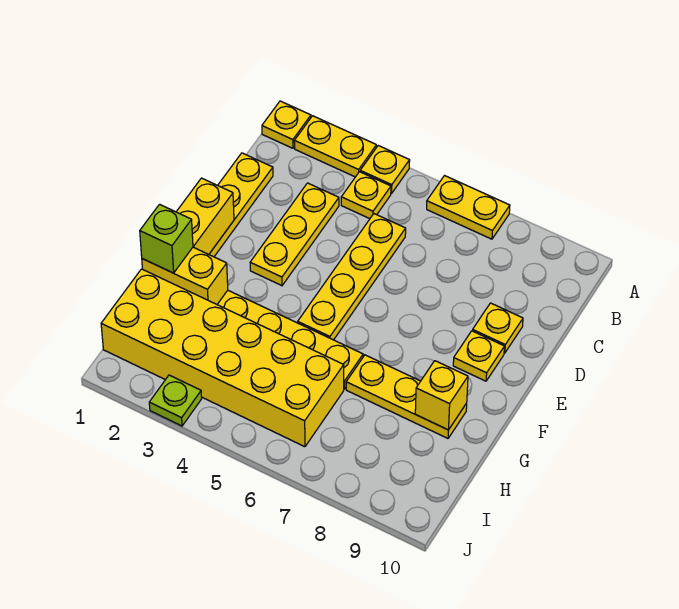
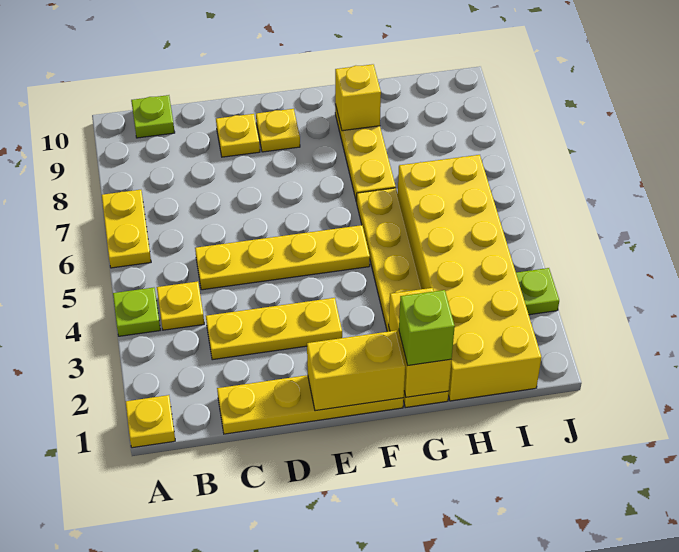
yellow 1x2 plate [294,116,376,177] -> none
yellow 1x1 plate [360,146,410,193] -> lime 1x1 plate [113,288,160,336]
none -> lime 1x1 plate [131,95,175,138]

